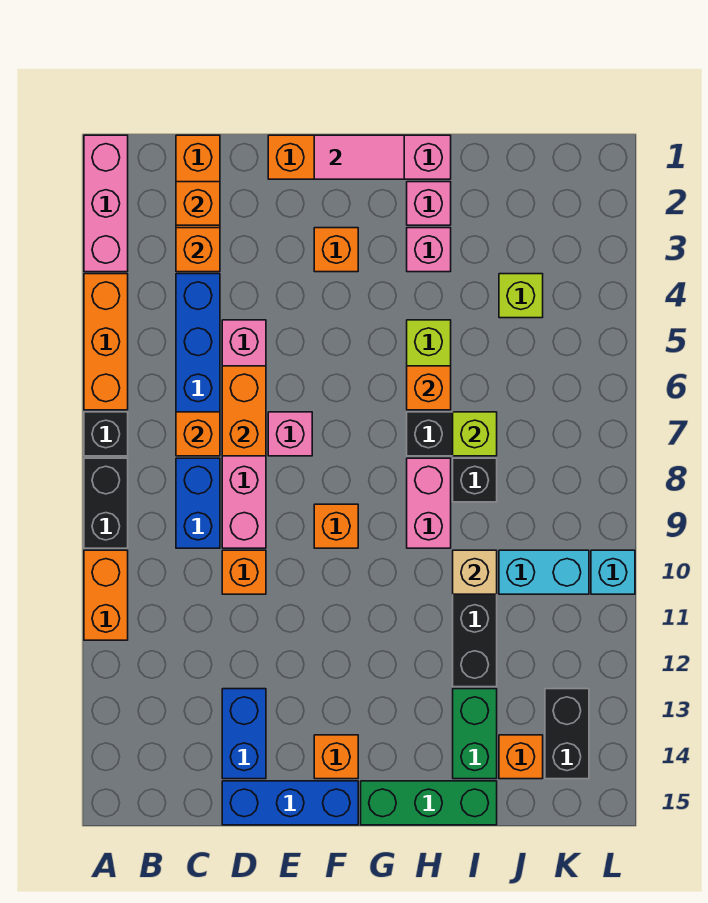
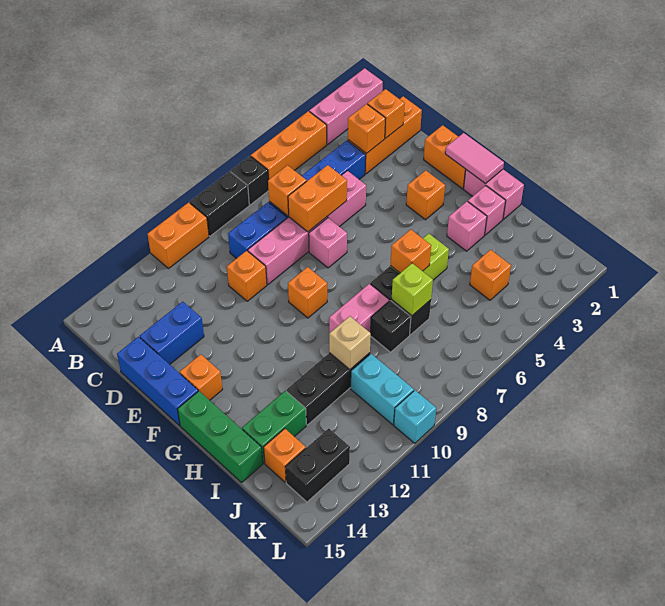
lime 1x1 brick [499,274,543,318] -> orange 1x1 brick [470,250,511,300]

